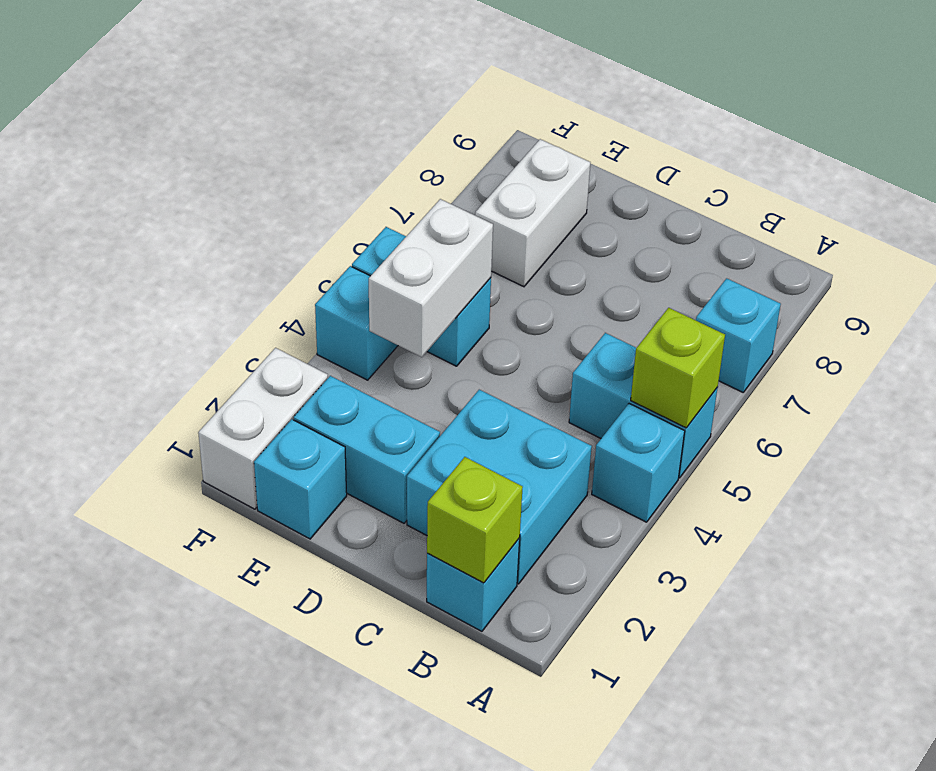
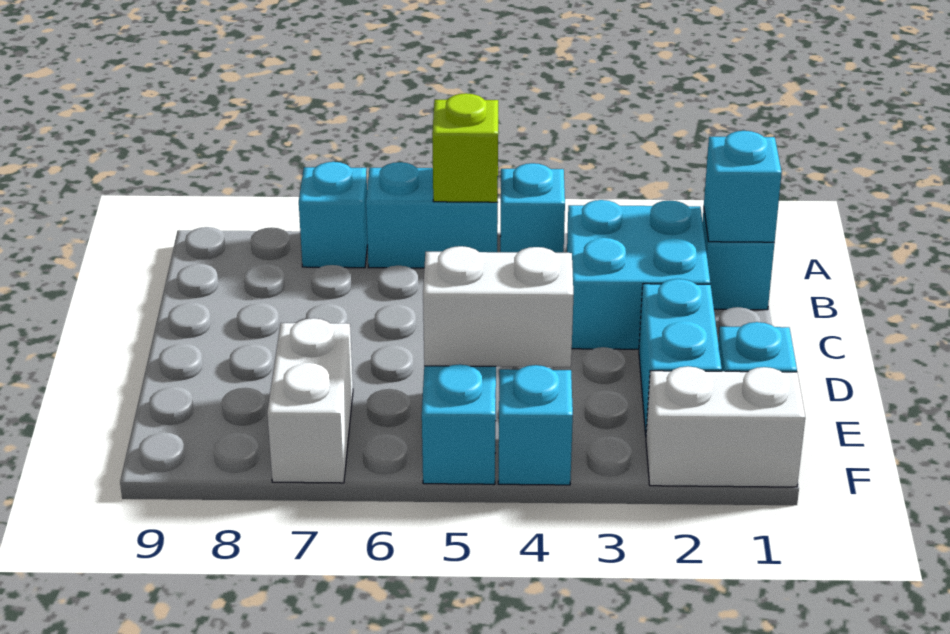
cyan 1x2 brick [569,333,718,478] -> cyan 1x2 brick turned to [366,162,498,268]
lime 1x1 brick [427,457,523,583] -> cyan 1x1 brick [704,131,782,242]
white 1x2 brick [475,139,590,287] -> white 1x2 brick turned to [267,318,353,483]

